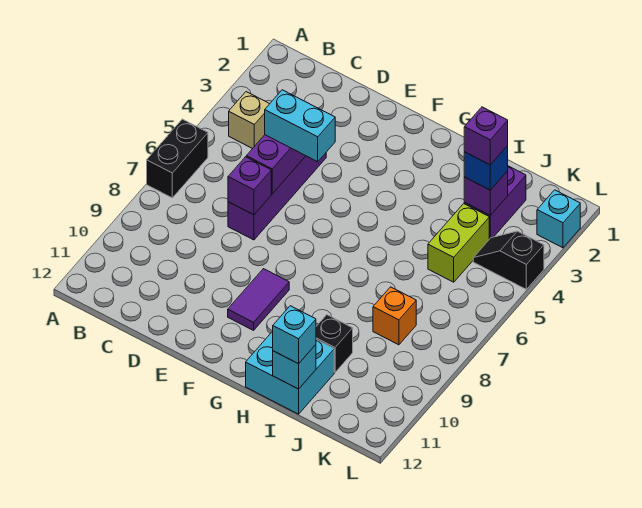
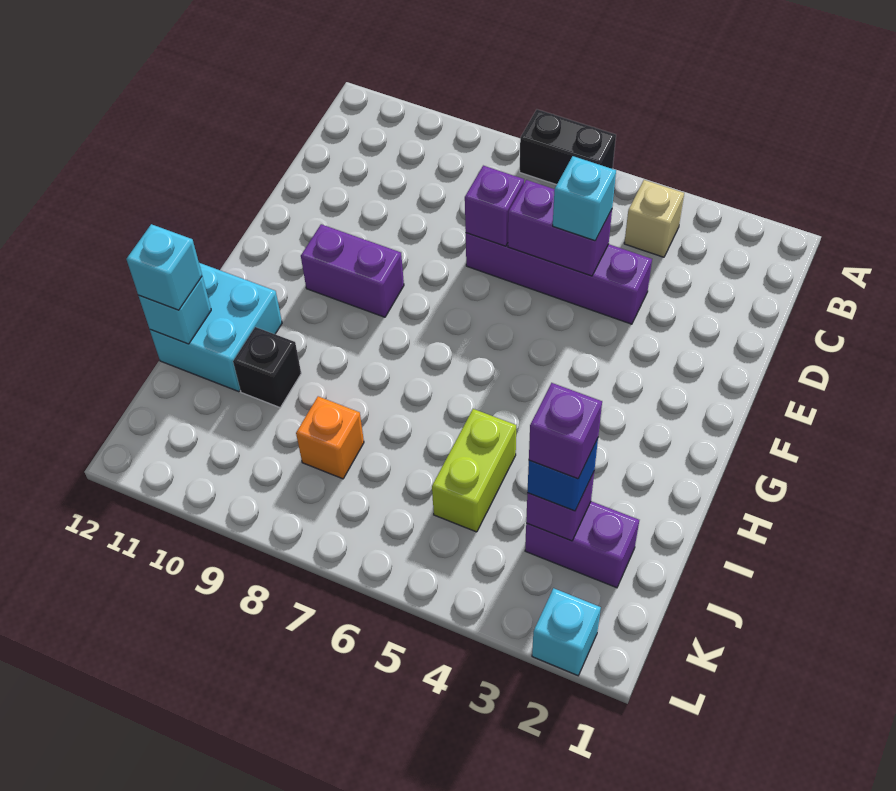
cyan 1x2 brick [265,90,335,162] -> cyan 1x1 brick [553,156,616,241]
purple 1x2 tile [228,269,289,330] -> purple 1x2 brick [301,224,404,317]
lime 1x2 brick [428,204,489,282] -> lime 1x2 brick turned to [432,409,516,532]
black 1x2 slope [473,231,544,289] -> none

